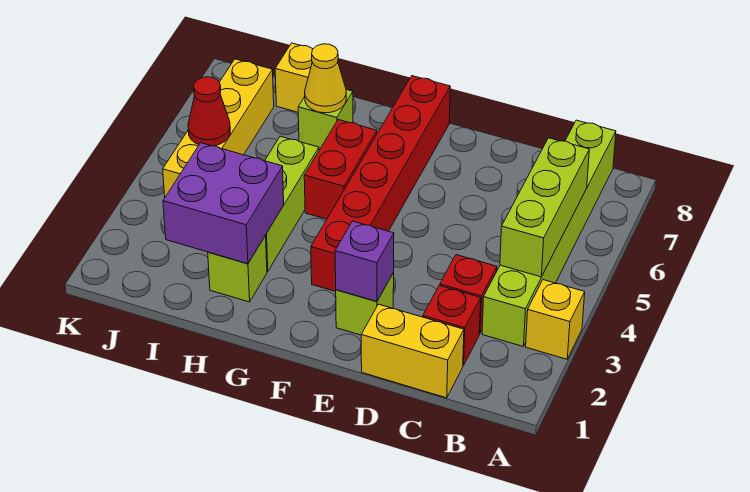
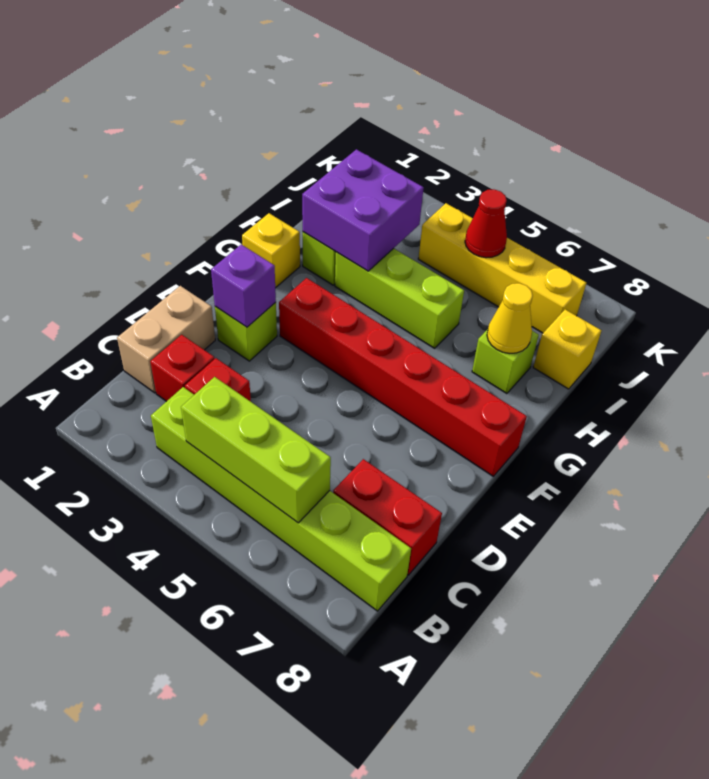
yellow 1x1 brick [526,280,585,359] -> yellow 1x1 brick moved to [242,213,300,288]
yellow 1x2 brick [361,304,464,398] -> tan 1x2 brick [117,286,215,393]
red 1x2 brick [304,120,377,219] -> red 1x2 brick moved to [333,459,442,575]

